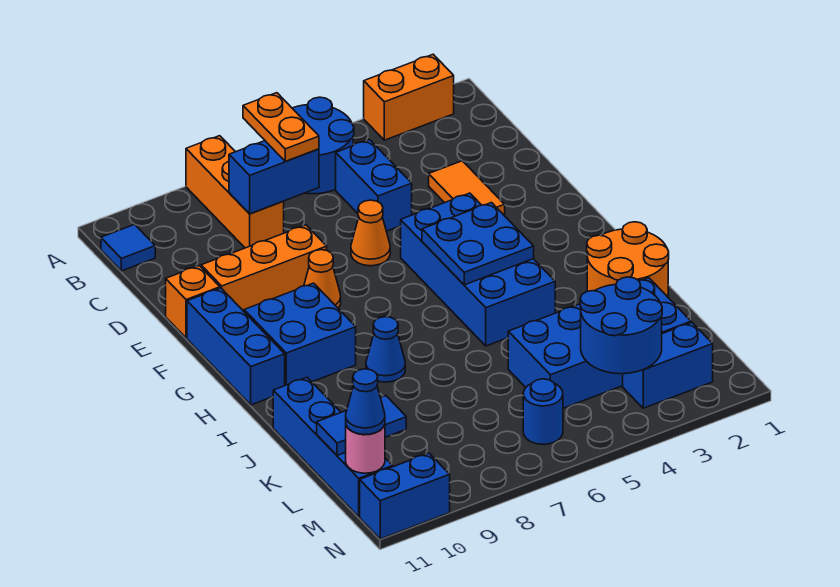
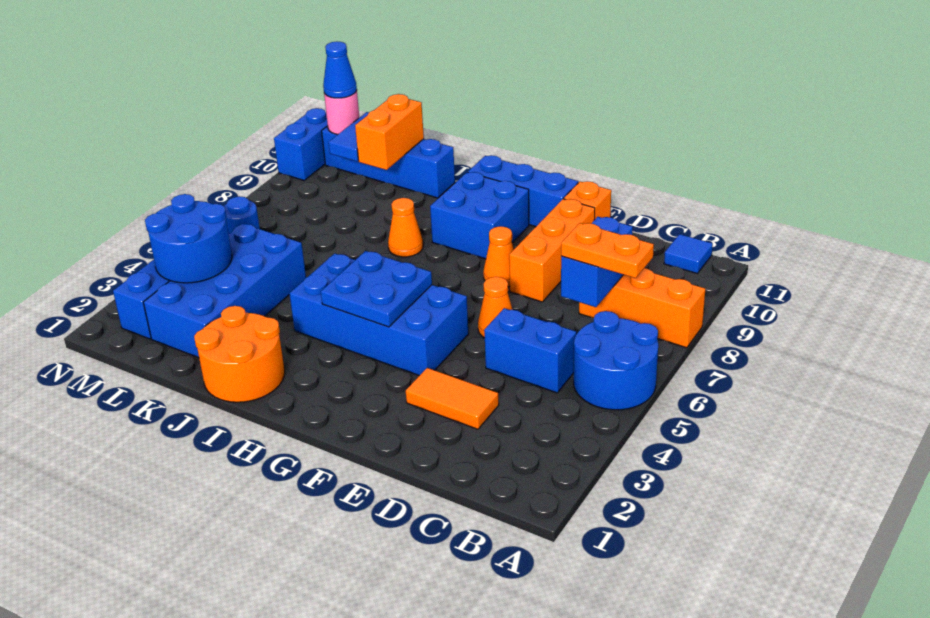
orange 1x2 brick [364,54,454,140] -> orange 1x2 brick moved to [355,94,424,170]
blue 1x1 cone [366,317,405,382] -> orange 1x1 cone [388,198,423,257]

